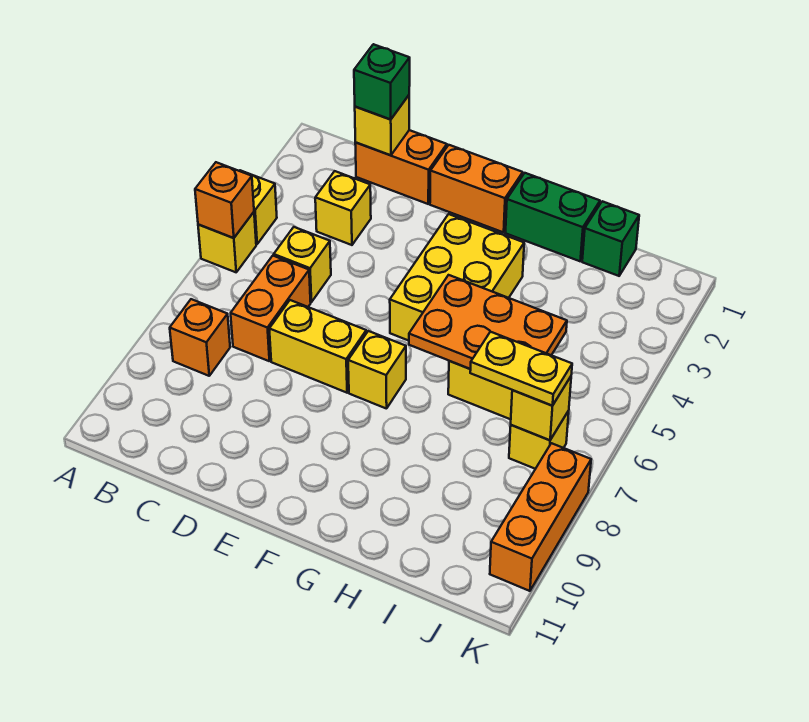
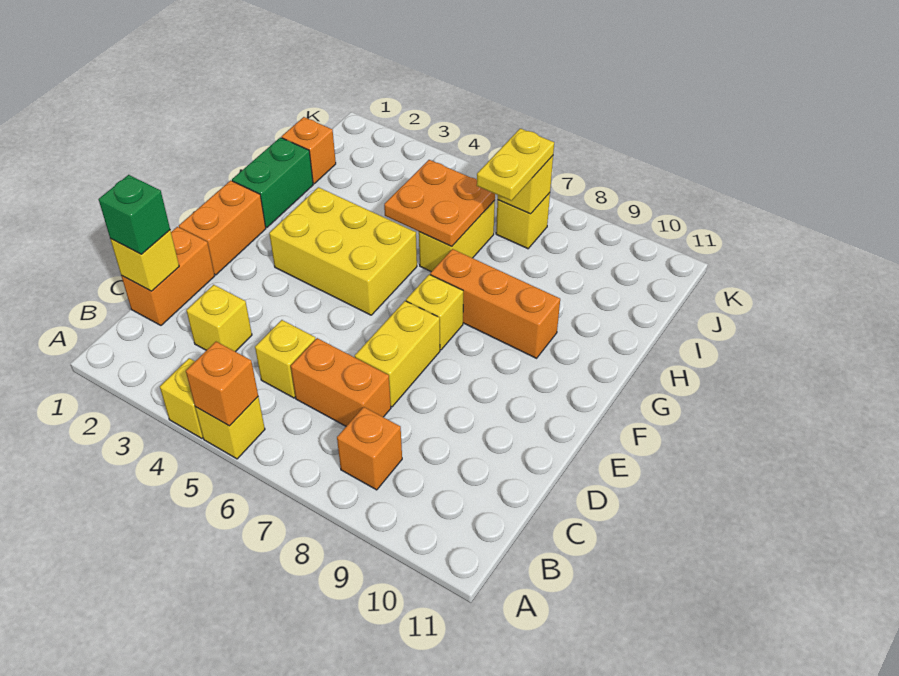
orange 2x3 plate [409,275,567,369] -> orange 2x2 plate [384,160,495,247]
green 1x1 brick [582,201,639,276] -> orange 1x1 brick [282,117,336,184]
orange 1x3 brick [490,443,591,591] -> orange 1x3 brick moved to [430,249,560,358]

